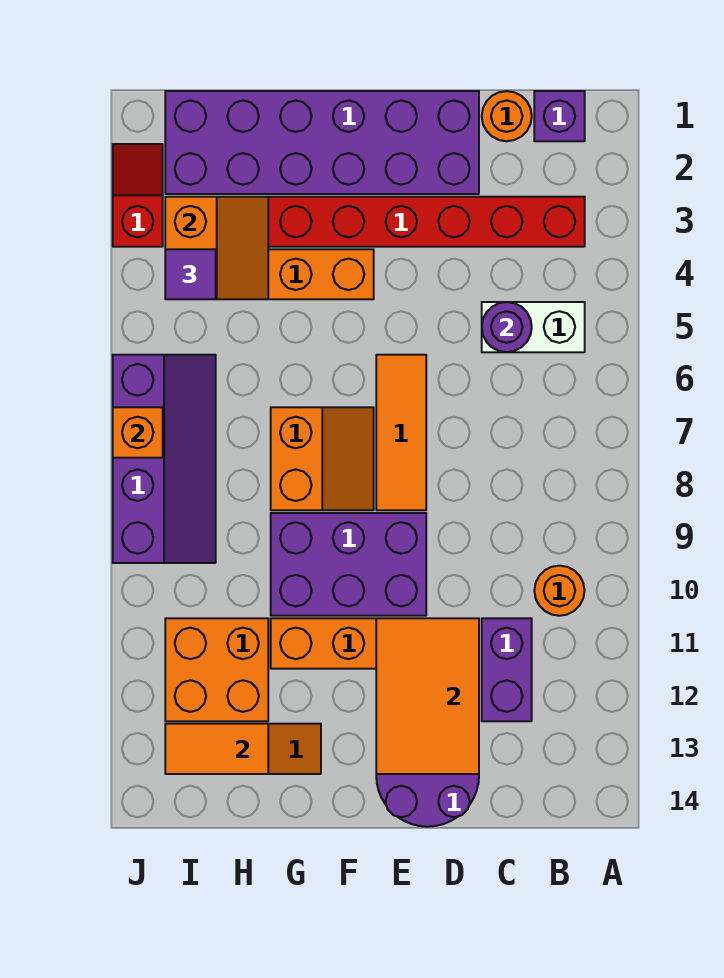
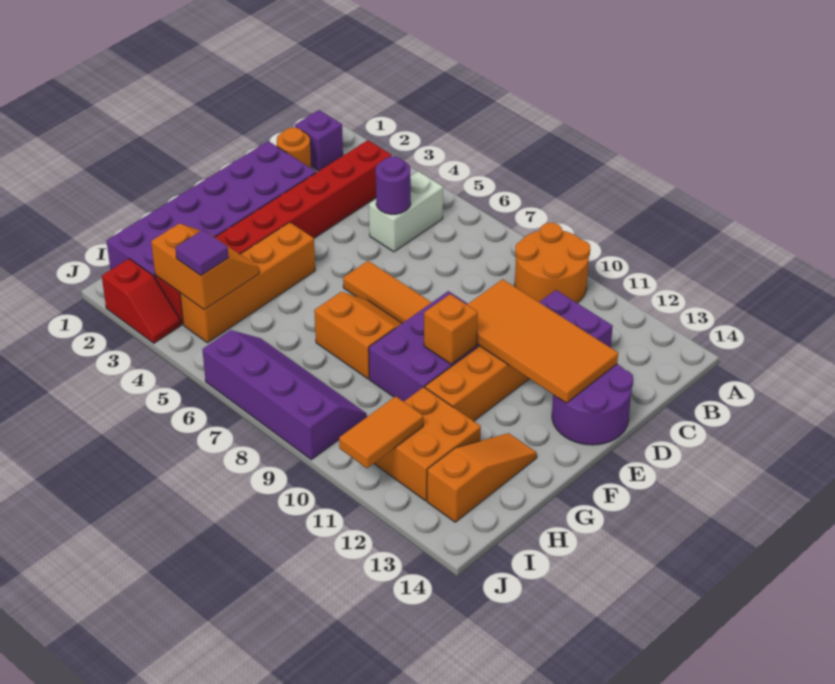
orange 1x1 round brick [534,566,585,616] -> orange 2x2 round brick [515,223,590,303]
orange 2x3 tile [376,618,479,774] -> orange 2x4 tile [467,279,618,403]
orange 1x2 tile [165,724,268,774] -> orange 1x2 tile moved to [339,396,423,468]
red 1x2 slope [113,144,163,247] -> red 1x2 slope turned to [102,259,181,343]
orange 1x1 brick [113,407,163,458] -> orange 1x1 brick moved to [424,294,478,364]

